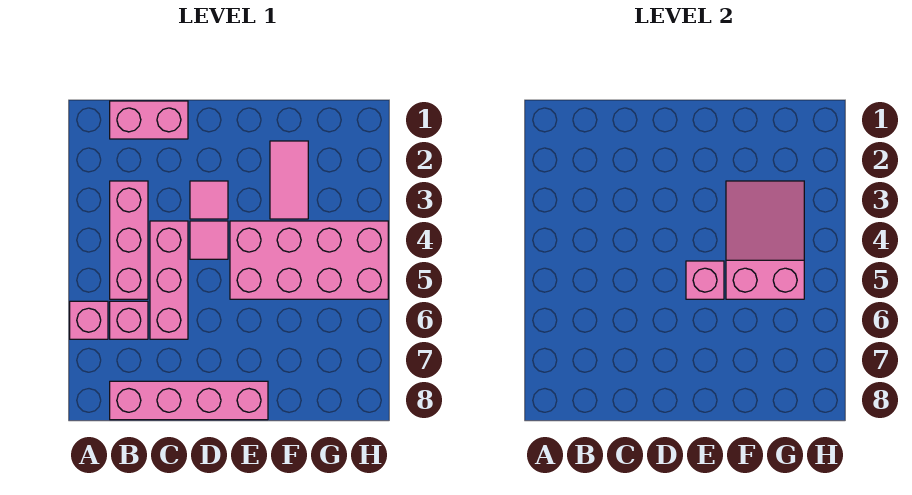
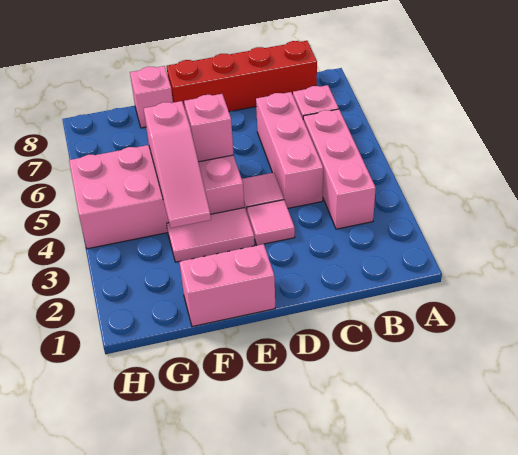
pink 1x1 brick [70,301,108,339] -> pink 1x1 brick moved to [130,66,173,128]
pink 1x2 brick [110,101,188,139] -> pink 1x2 brick moved to [179,244,275,327]
pink 1x4 brick [110,381,268,420] -> red 1x4 brick [167,41,317,112]
pink 1x2 tile [270,141,308,219] -> pink 1x2 tile turned to [167,208,255,262]
pink 2x3 slope [726,181,804,299] -> pink 1x3 slope [144,101,211,228]

